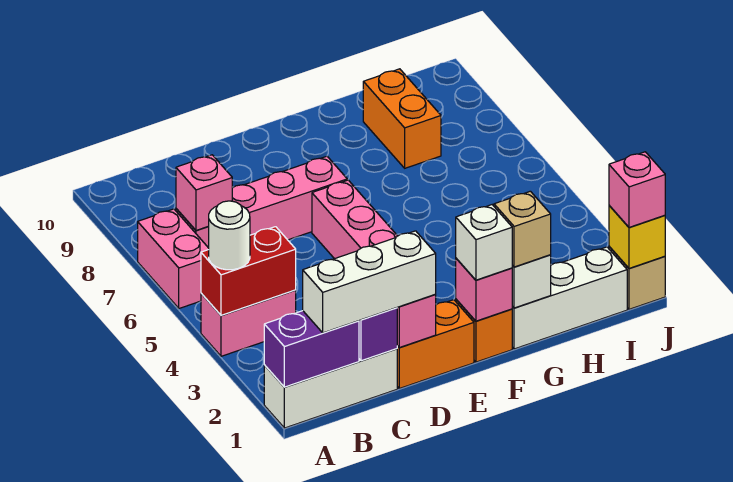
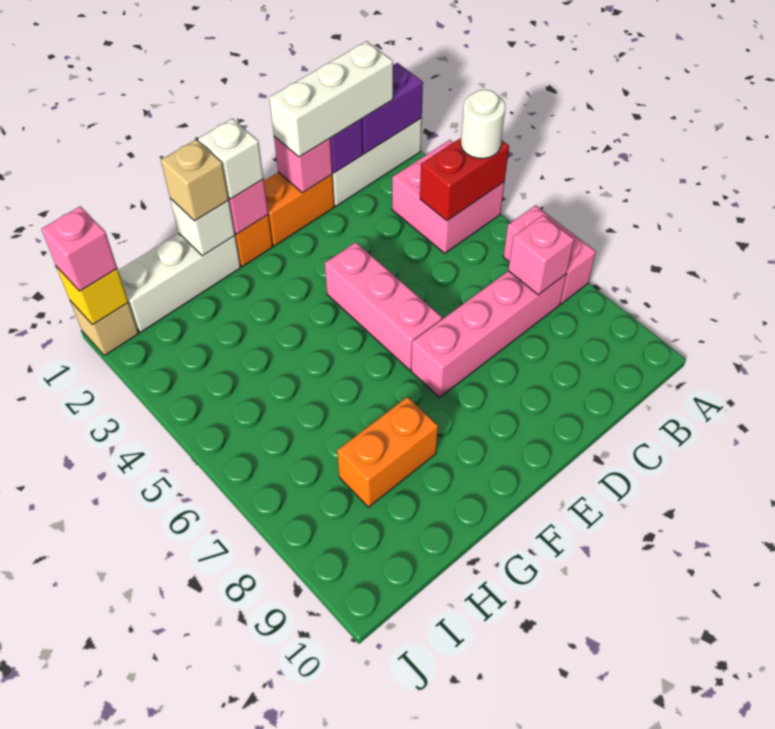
pink 1x2 brick [201,290,296,356] -> pink 2x2 brick [392,140,505,253]
orange 1x2 brick [363,69,441,168] -> orange 1x2 brick turned to [337,397,438,507]

